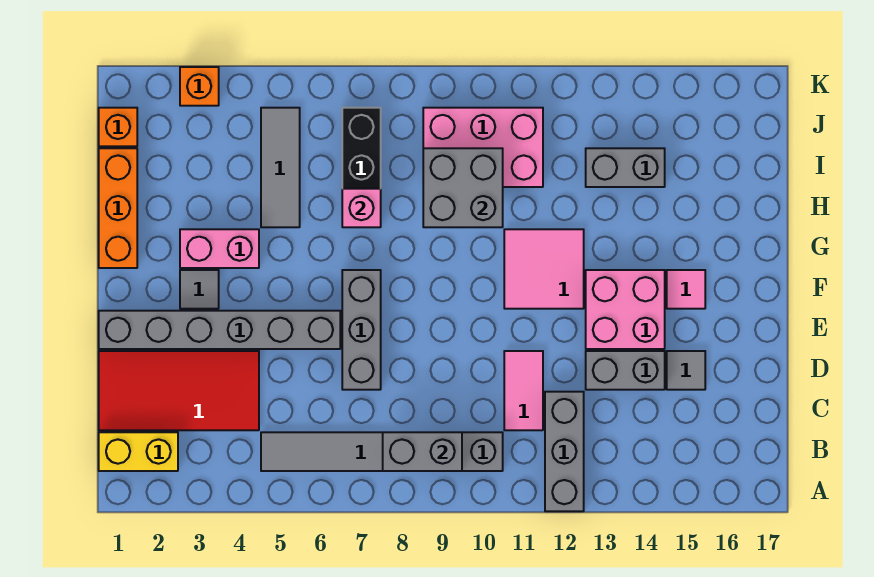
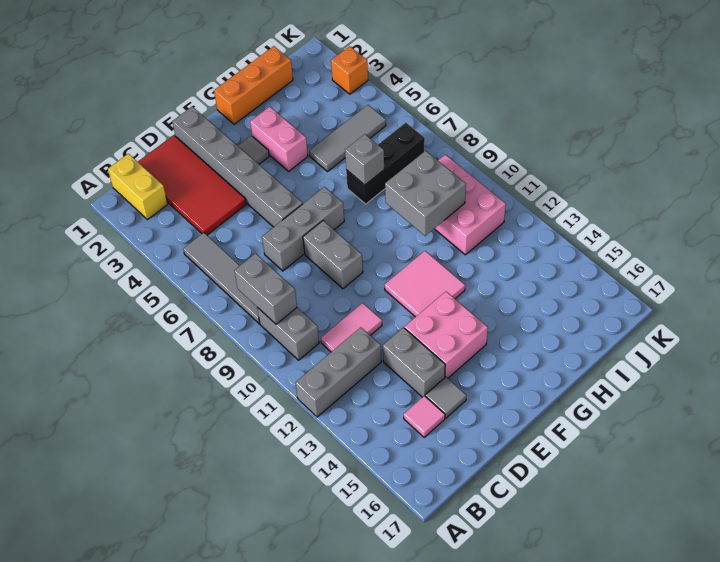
pink 1x1 tile [667,270,705,309] -> pink 1x1 tile moved to [404,396,445,437]
pink 1x1 brick [342,189,381,227] -> grey 1x1 brick [345,134,384,185]
grey 1x2 brick [586,148,665,187] -> grey 1x2 brick moved to [303,221,363,289]
orange 1x1 brick [99,108,137,146] -> none

